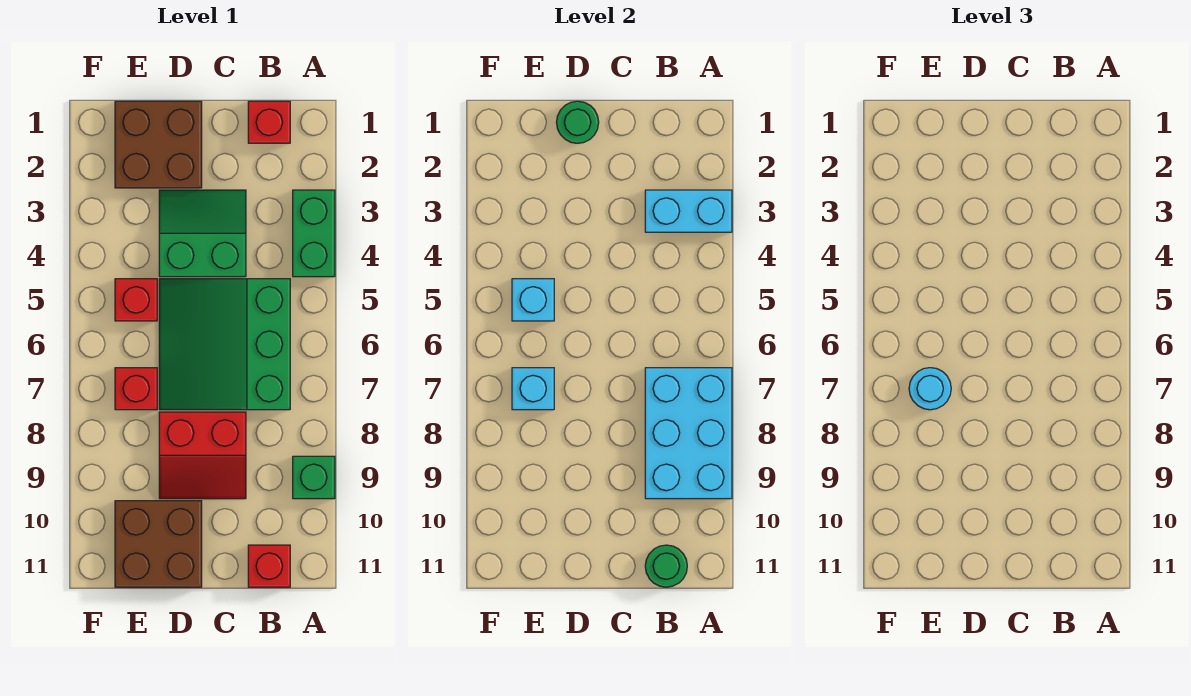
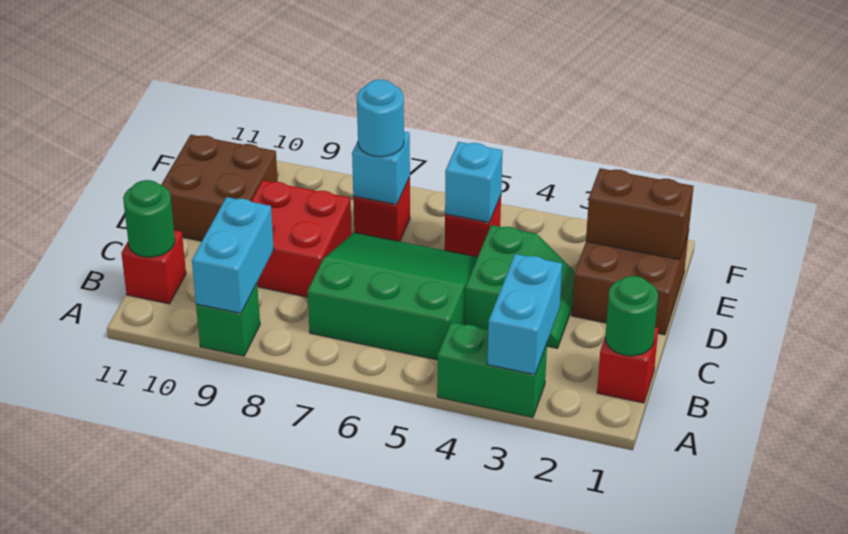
cyan 2x3 brick [645,368,732,499] -> cyan 1x2 brick [192,197,274,313]
red 2x2 slope [159,412,246,499] -> red 2x2 brick [251,181,352,297]
green 1x1 round brick [556,101,599,143] -> green 1x1 round brick moved to [605,276,658,356]
none -> brown 1x2 brick [586,168,694,260]

